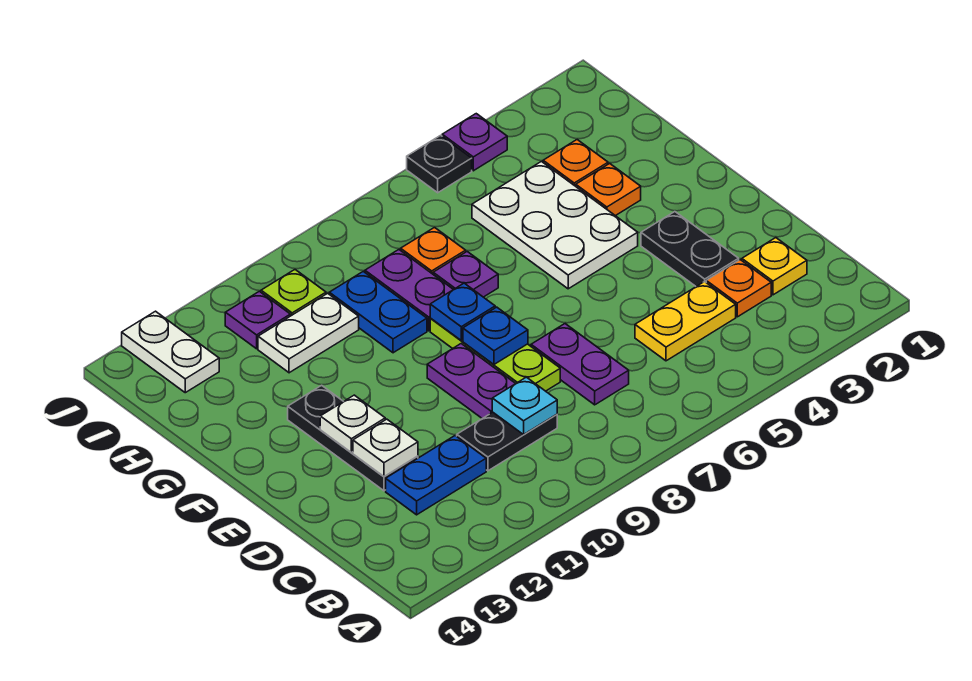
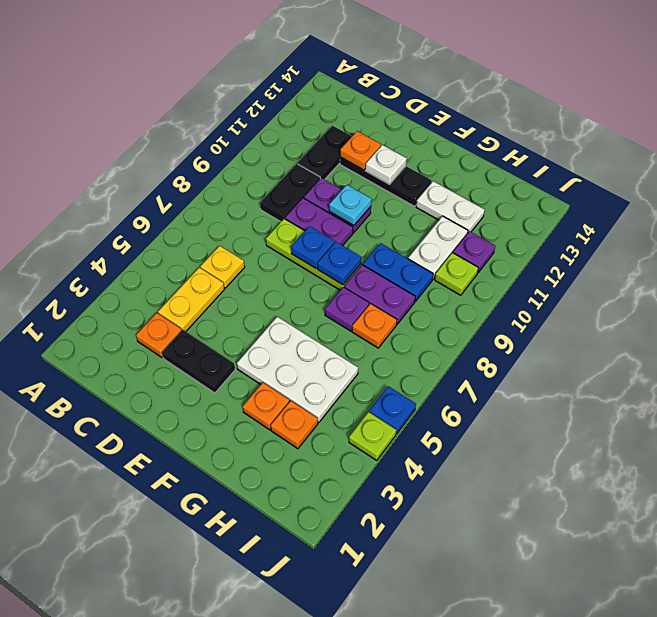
yellow 1x1 plate [742,238,807,295] -> yellow 1x1 plate moved to [200,246,245,288]
purple 1x2 plate [531,324,629,405] -> purple 1x2 plate moved to [304,178,371,233]
cyan 1x1 plate [492,377,557,435] -> cyan 1x1 plate moved to [329,185,372,226]
blue 1x2 plate [386,436,486,515] -> black 1x2 plate [297,126,352,179]
white 1x1 plate [353,419,418,476] -> orange 1x1 plate [340,131,381,170]
white 1x2 plate [122,311,219,393] -> white 1x2 plate moved to [416,181,485,232]
purple 1x1 plate [442,114,507,171] -> lime 1x1 plate [349,412,396,460]
black 1x1 plate [407,135,472,193] -> blue 1x1 plate [369,386,416,434]

